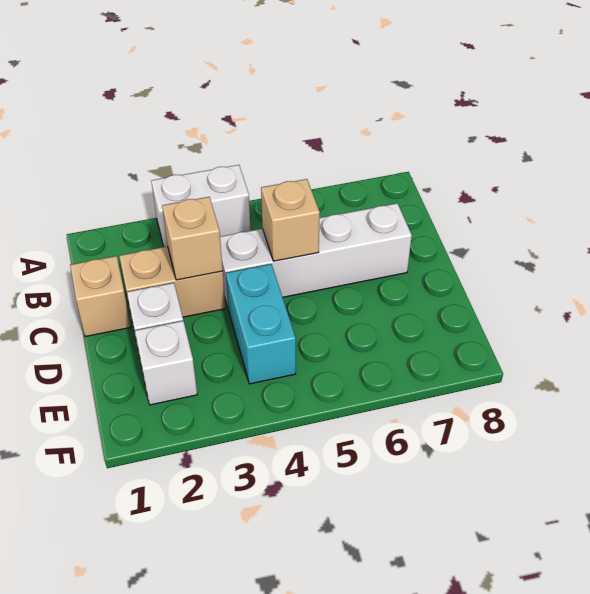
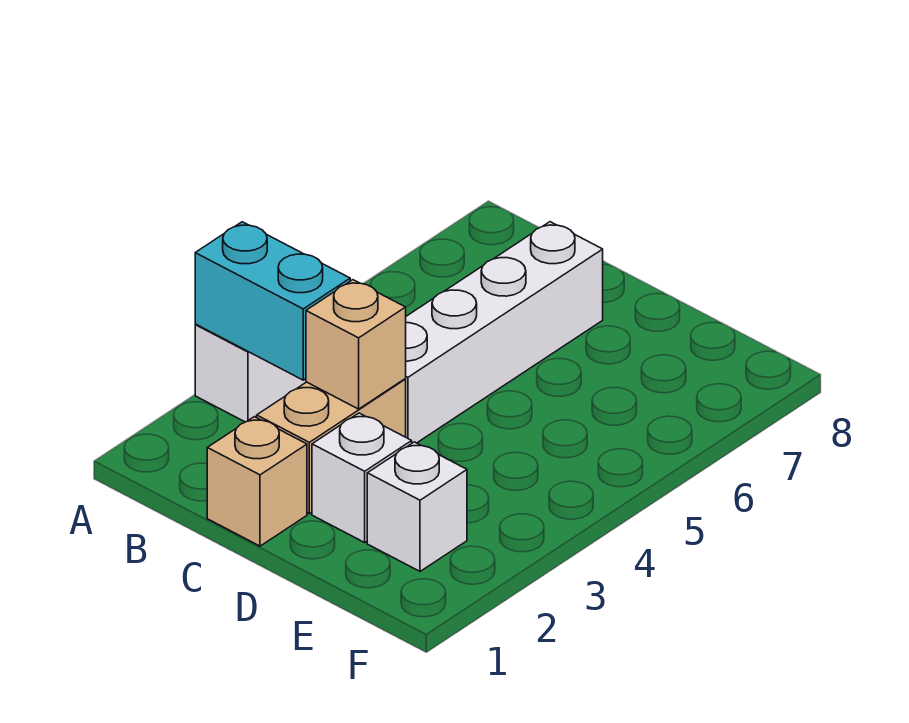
tan 1x1 brick [261,179,320,261] -> none
cyan 1x2 brick [226,264,296,384] -> cyan 1x2 brick moved to [195,222,350,380]

